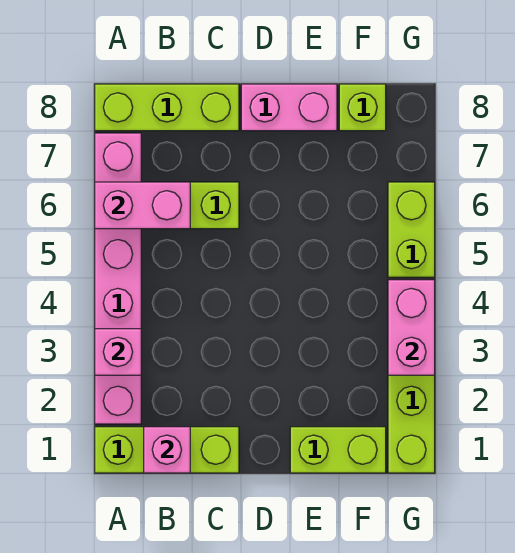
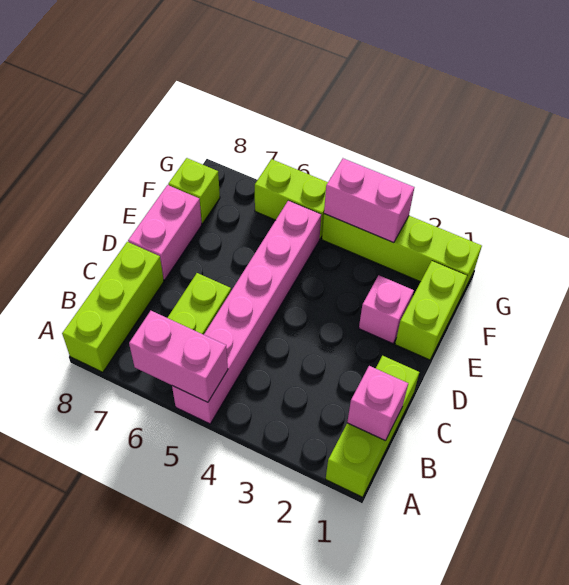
pink 1x6 brick [95,133,141,424] -> pink 1x6 brick turned to [172,201,321,424]
pink 1x1 brick [95,329,141,375] -> pink 1x1 brick moved to [359,275,414,344]
pink 1x2 brick [95,182,190,229] -> pink 1x2 brick turned to [129,311,228,402]

